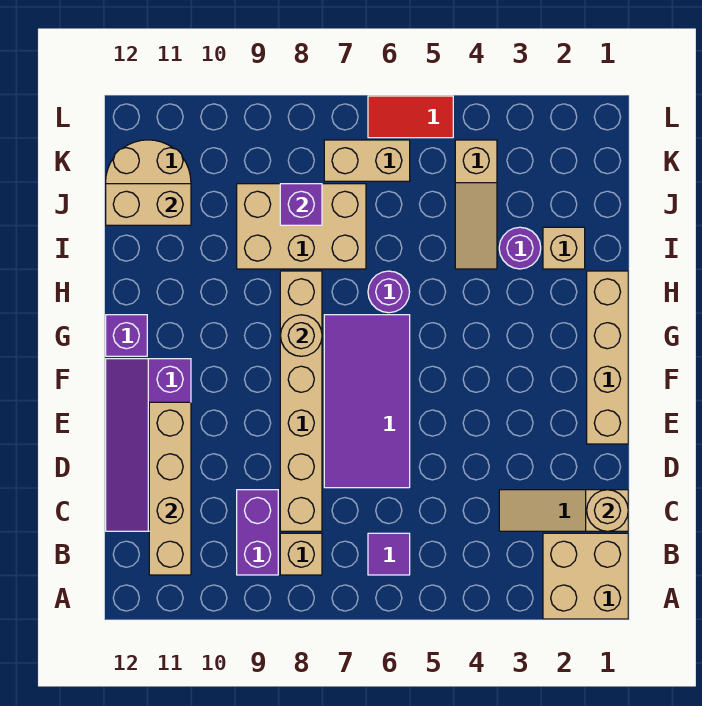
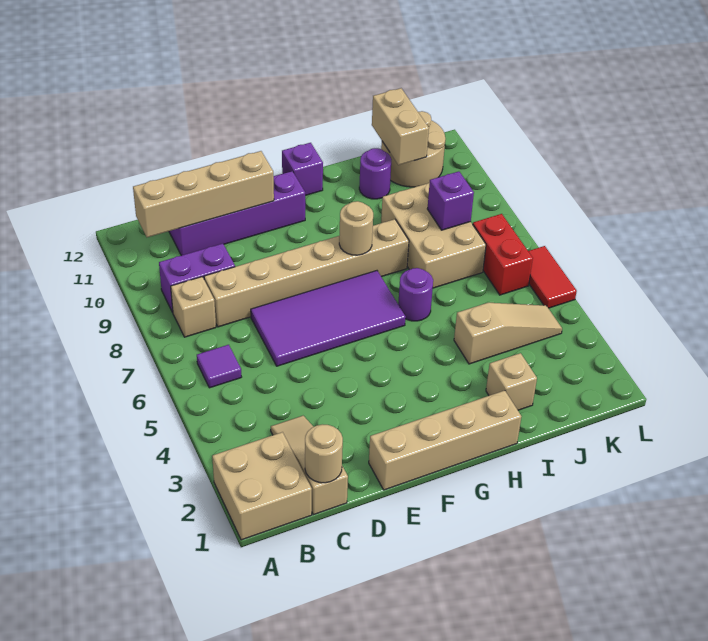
purple 1x1 round brick [499,227,541,269] -> purple 1x1 round brick moved to [359,148,392,199]
tan 1x3 slope [455,140,497,269] -> tan 1x3 slope turned to [454,303,562,364]
tan 1x2 brick [324,140,410,181] -> red 1x2 brick [473,214,533,295]

